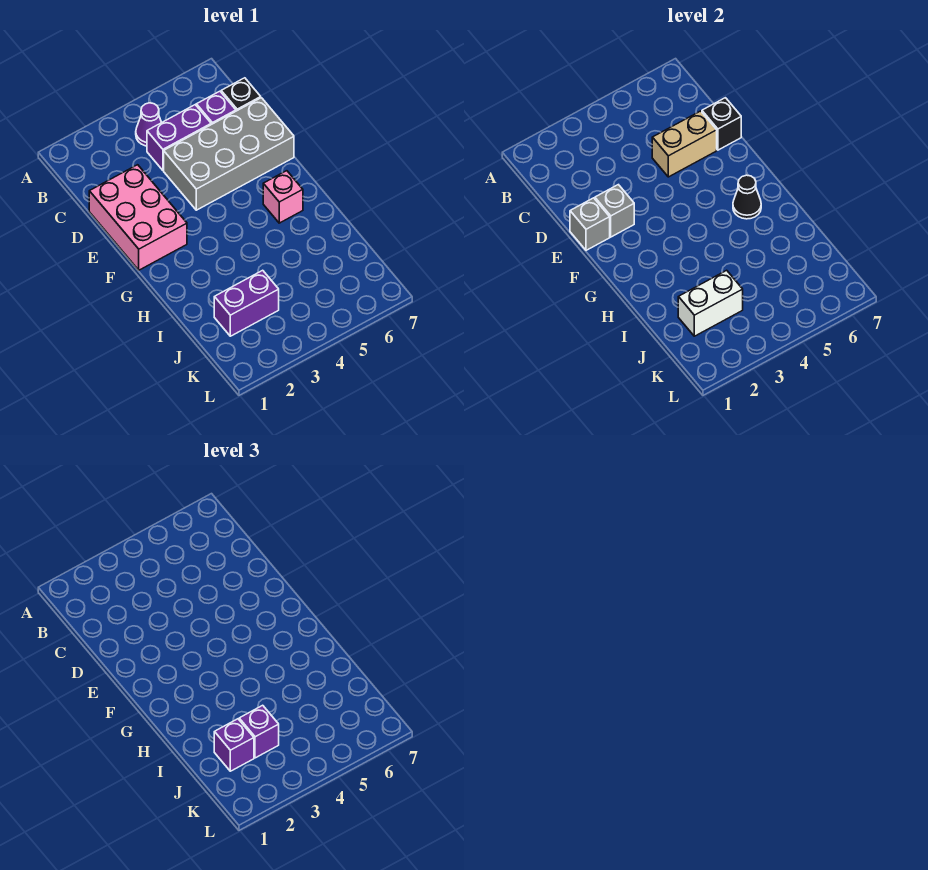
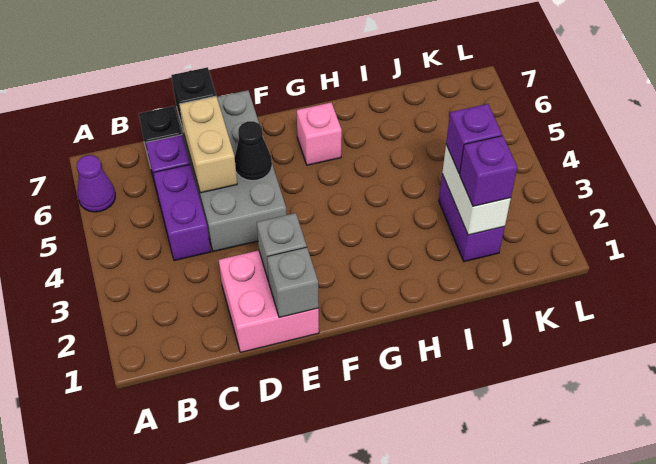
purple 1x1 cone [136,103,162,146] -> purple 1x1 cone moved to [77,155,115,212]
pink 2x3 brick [89,165,187,270] -> pink 2x2 brick [219,250,319,352]
black 1x1 cone [733,175,761,219] -> black 1x1 cone moved to [235,121,272,181]

